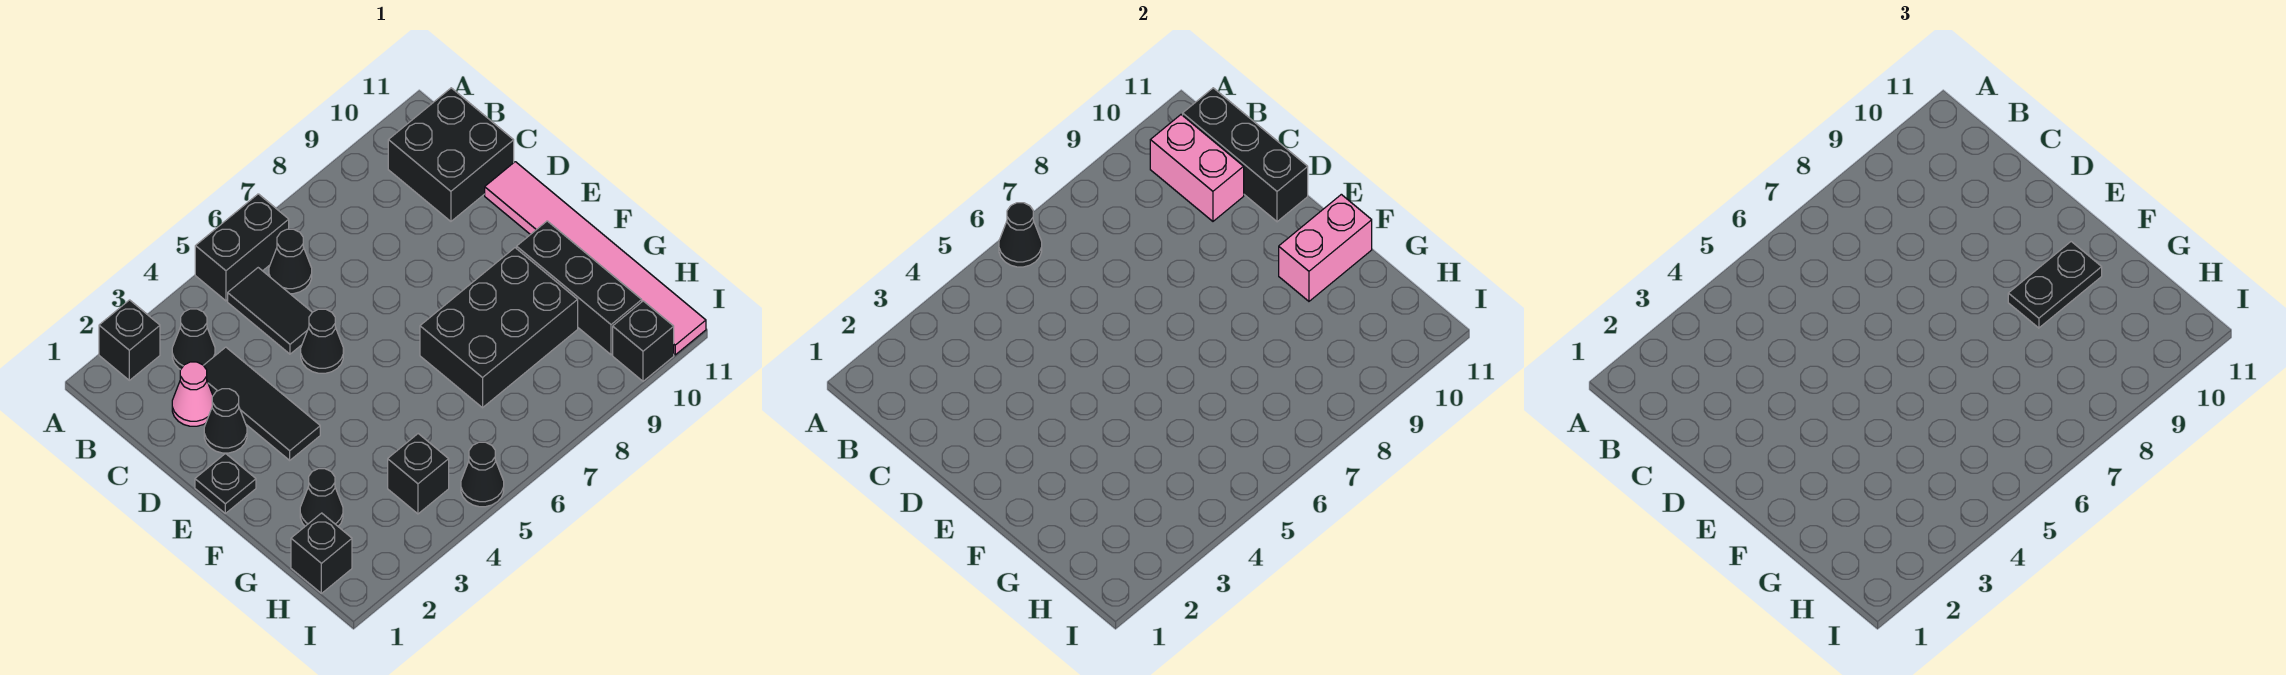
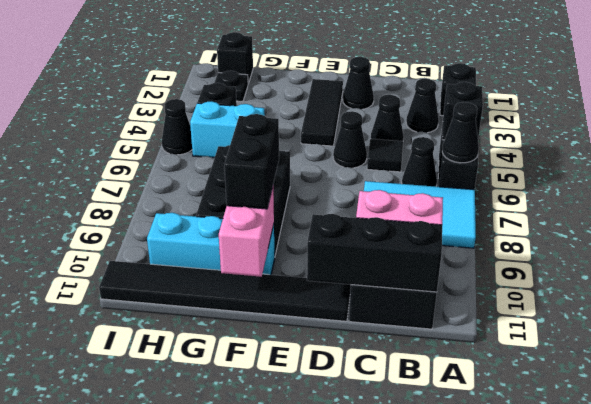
none -> cyan 2x3 tile [364,181,476,248]
black 1x2 tile [228,268,312,354] -> black 1x1 tile [367,139,403,172]
pink 1x1 cone [172,362,213,426] -> none
black 1x3 tile [204,347,320,460] -> black 1x3 tile turned to [301,79,343,146]
pink 1x6 tile [485,162,706,355] -> black 1x6 tile [99,261,351,321]
black 1x1 plate [195,454,256,513] -> black 1x1 plate moved to [214,71,248,102]
black 1x2 plate [2008,242,2102,328] -> black 1x2 brick [224,114,279,209]
black 1x3 brick [517,221,642,355] -> cyan 1x3 brick [147,213,275,275]
black 1x1 cone [300,469,343,526] -> black 1x1 cone moved to [371,95,404,141]
none -> cyan 1x2 brick [190,101,265,158]
black 1x1 brick [613,301,674,381] -> black 1x1 brick moved to [442,82,483,140]

